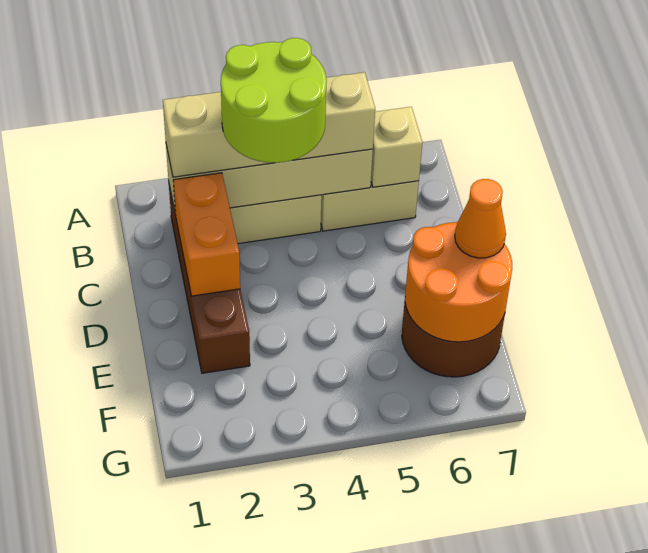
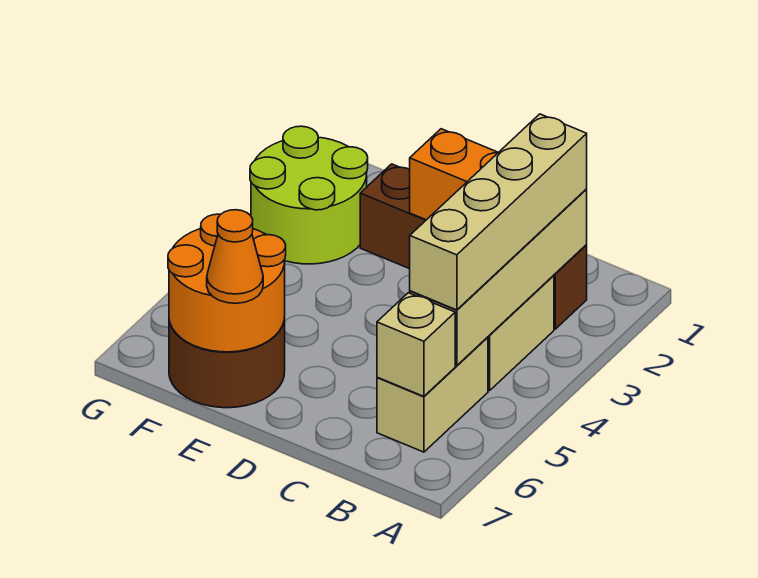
lime 2x2 round brick [221,38,327,163] -> lime 2x2 round brick moved to [250,126,368,264]

